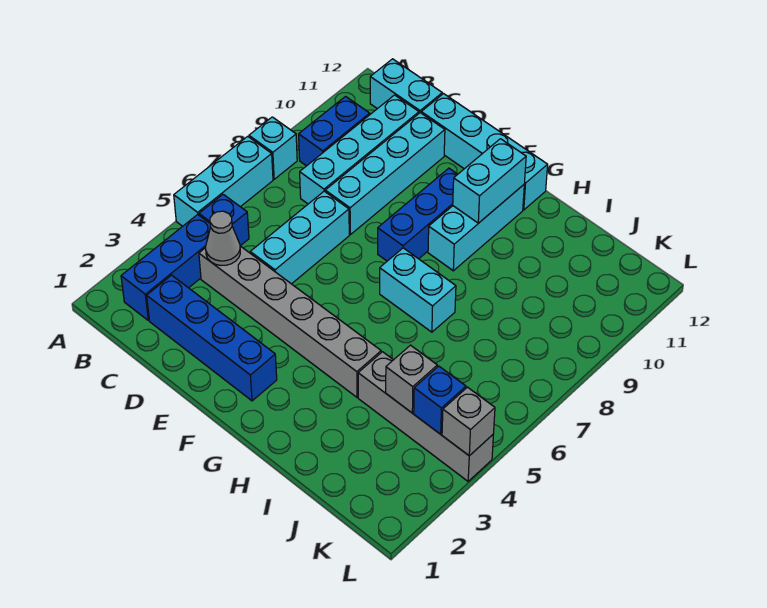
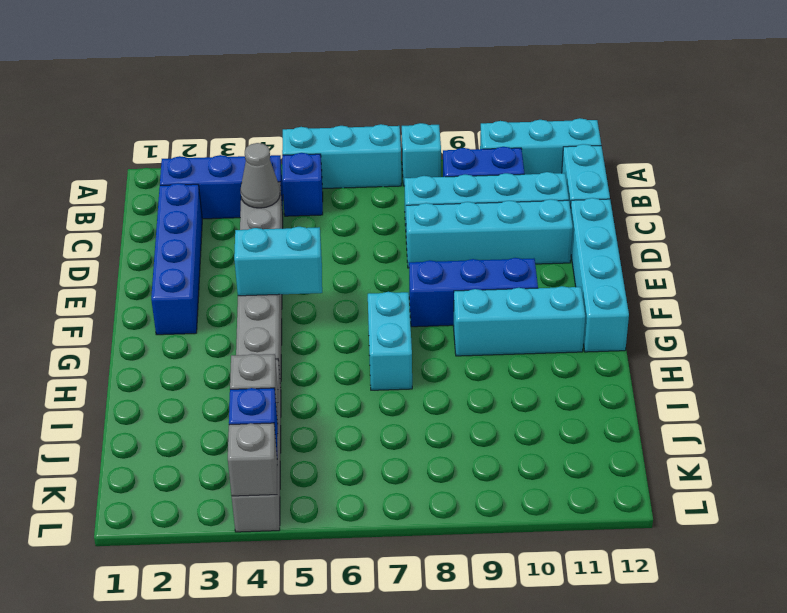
cyan 1x3 brick [250,191,349,284] -> cyan 1x3 brick moved to [480,118,601,174]
cyan 1x2 brick [453,139,526,223] -> cyan 1x2 brick moved to [234,227,322,296]

